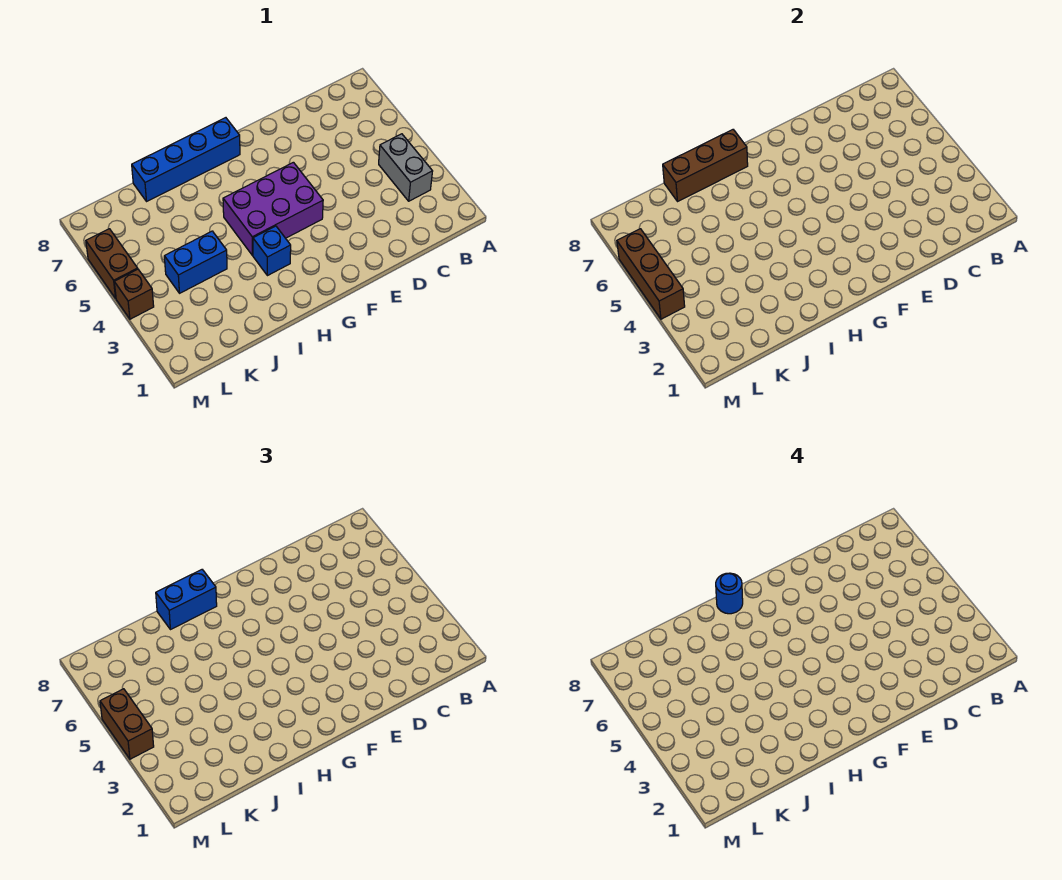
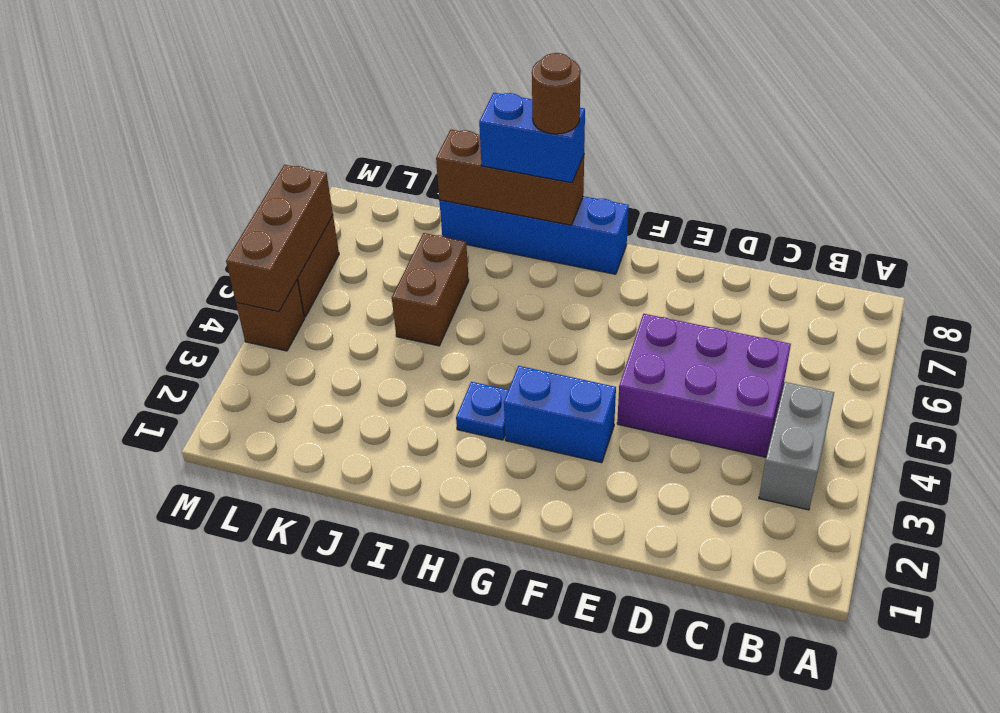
purple 2x3 brick [223,162,323,255] -> purple 2x3 brick moved to [617,314,791,457]
blue 1x1 brick [253,226,291,276] -> blue 1x1 plate [456,382,508,440]
blue 1x1 round brick [716,573,743,614] -> brown 1x1 round brick [532,53,581,134]
blue 1x2 brick [164,231,227,293] -> blue 1x2 brick moved to [504,366,616,463]
brown 1x2 brick [100,689,154,759] -> brown 1x2 brick moved to [392,233,469,346]

